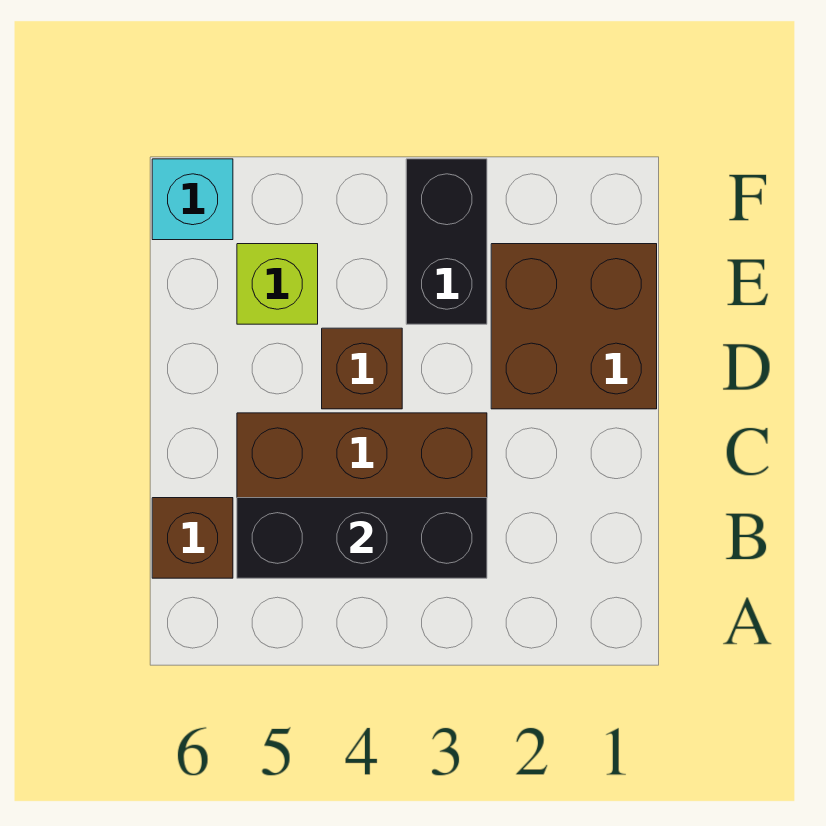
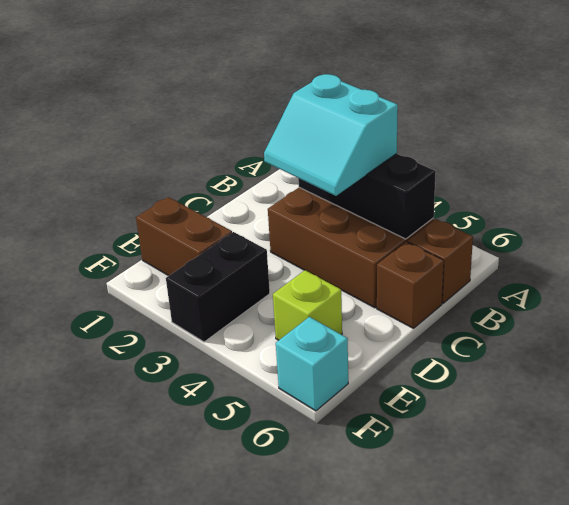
none -> cyan 2x2 slope [264,74,398,196]
brown 2x2 brick [491,244,657,409] -> brown 1x2 brick [136,197,232,276]
brown 1x1 brick [322,328,402,409] -> brown 1x1 brick moved to [377,242,444,328]

